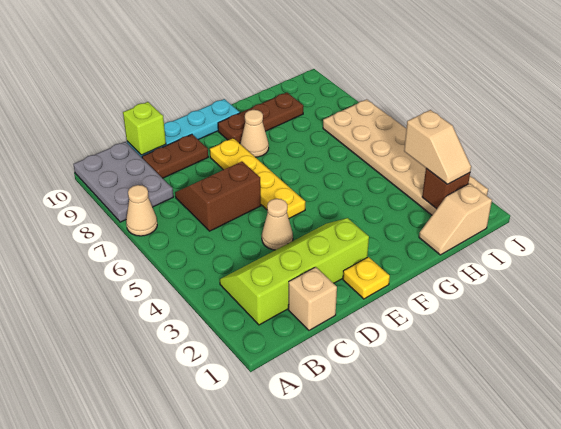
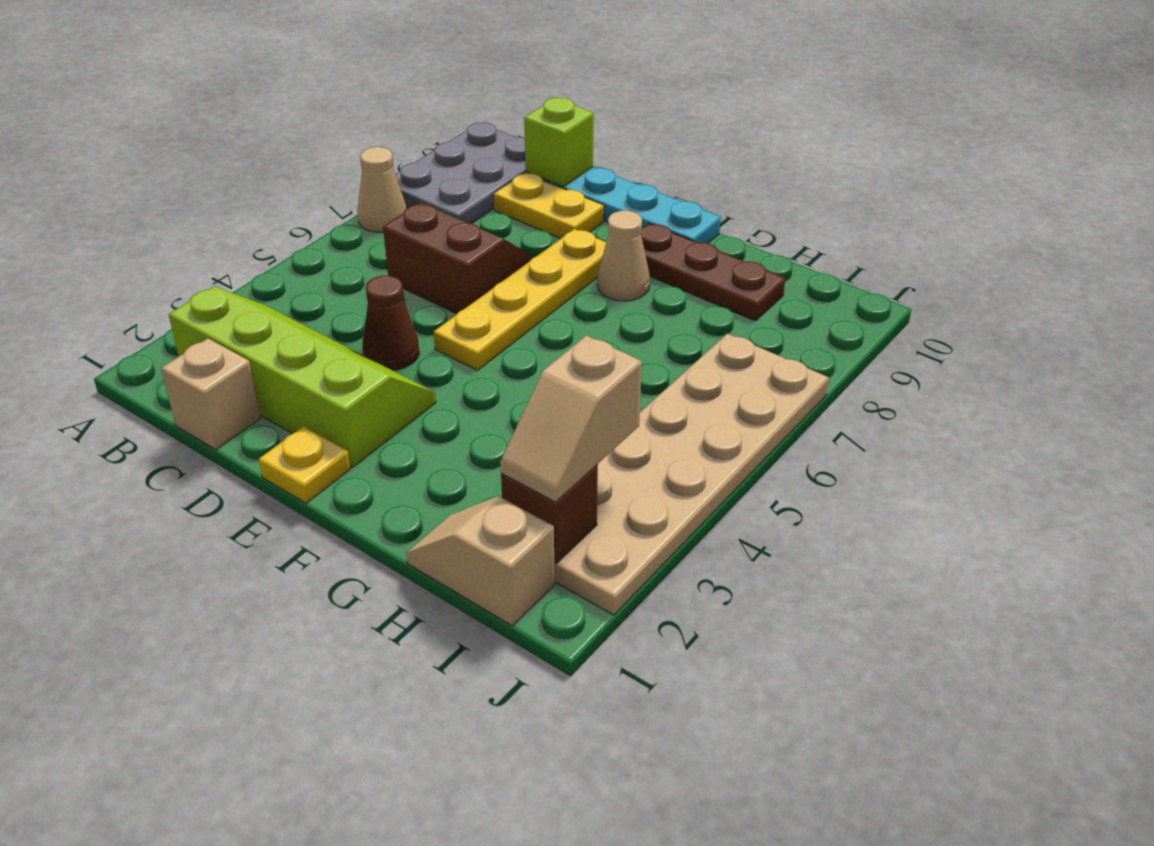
brown 1x2 plate [142,134,208,178] -> yellow 1x2 plate [493,173,604,239]
tan 1x1 cone [262,199,293,250] -> brown 1x1 cone [362,276,419,370]

